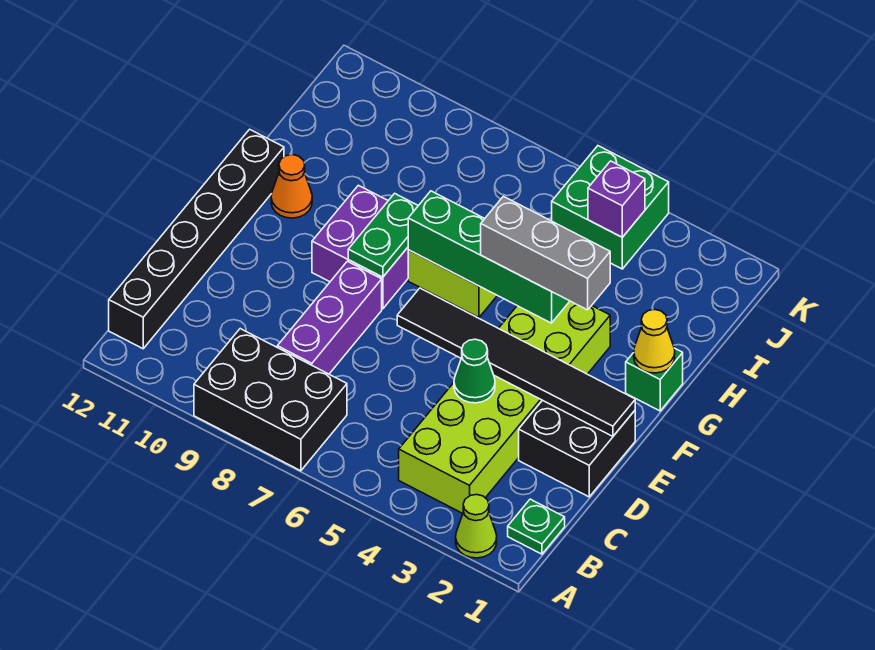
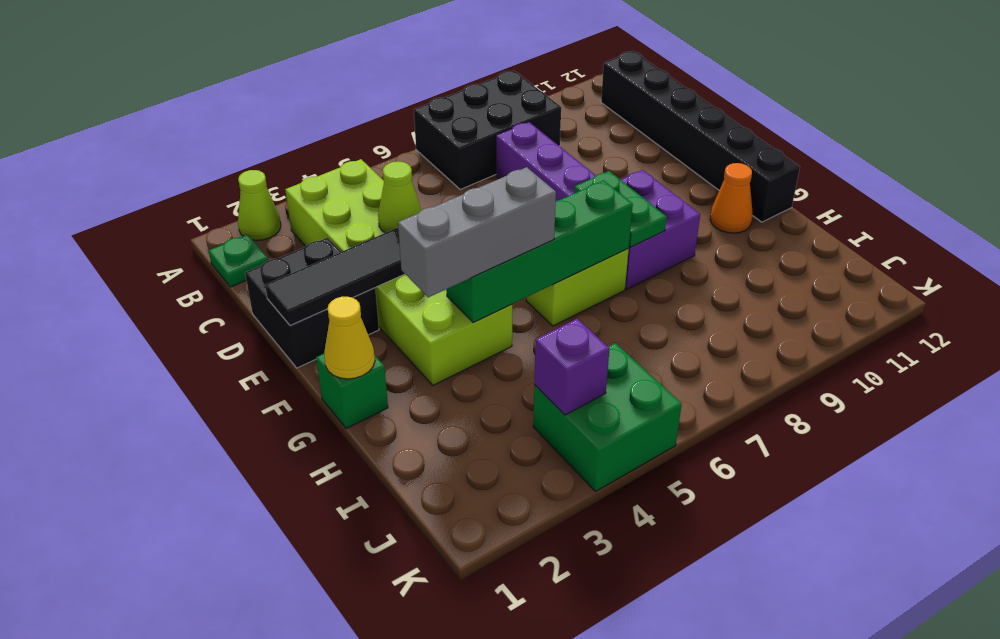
green 1x1 cone [454,339,495,403] -> lime 1x1 cone [378,161,421,233]

